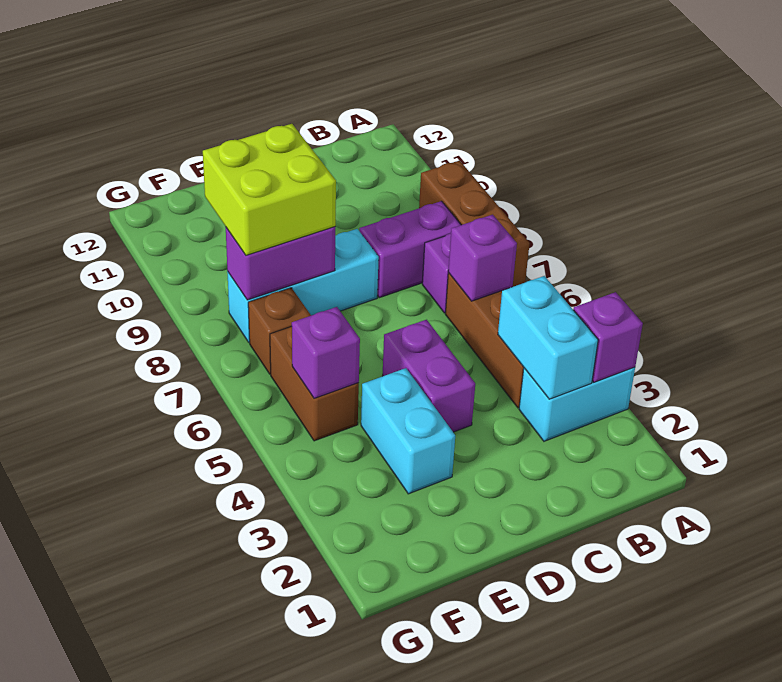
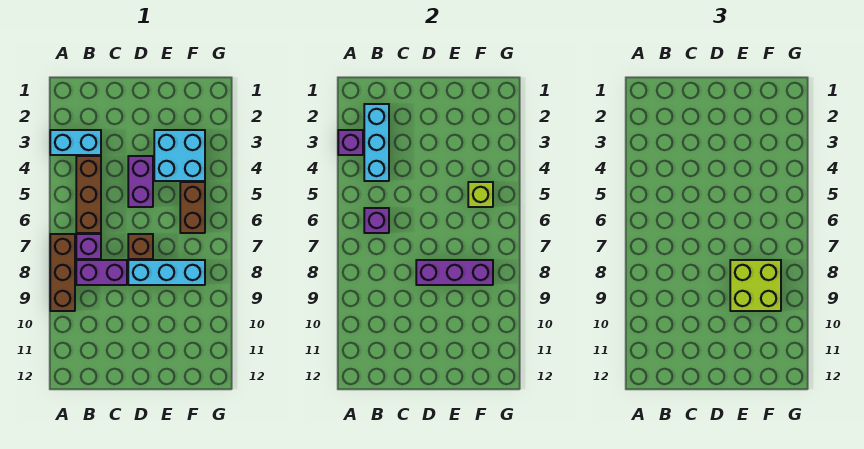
cyan 1x2 brick [498,276,598,399] -> cyan 1x3 brick [364,104,389,181]
cyan 1x2 brick [361,368,455,494] -> cyan 2x2 brick [154,130,205,181]
purple 1x2 brick [226,227,335,300] -> purple 1x3 brick [416,260,493,285]
purple 1x1 brick [291,307,360,398] -> lime 1x1 brick [468,182,493,207]
brown 1x1 brick [248,288,311,374] -> brown 1x1 brick moved to [128,234,153,259]

